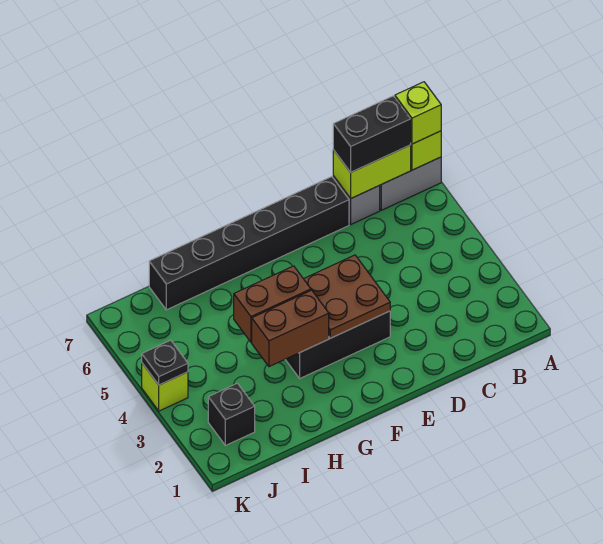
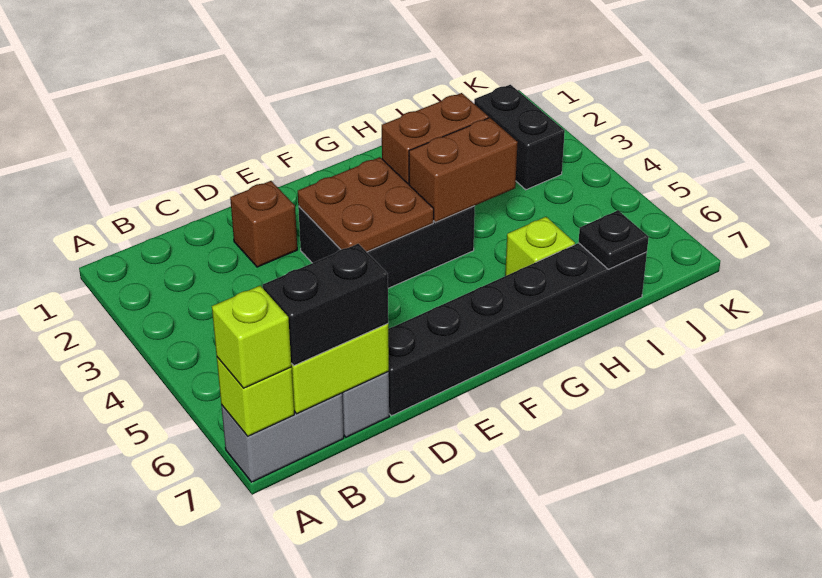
none -> brown 1x1 brick [230,181,297,267]
black 1x1 brick [208,383,255,445] -> black 1x2 brick [474,85,565,190]
lime 1x1 brick [142,363,188,411] -> lime 1x1 brick moved to [505,217,575,276]
black 1x1 plate [142,340,188,385] -> black 1x1 plate moved to [578,210,649,269]

